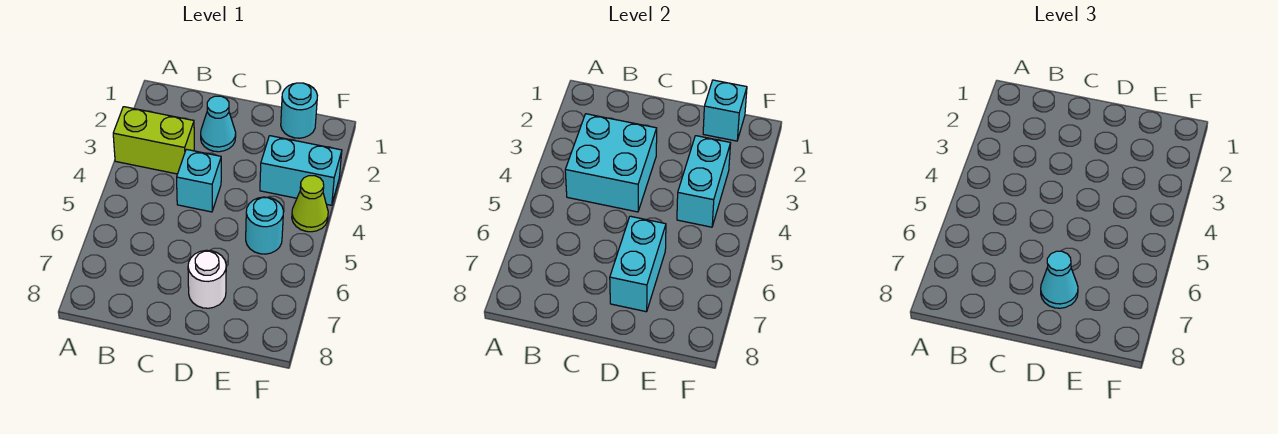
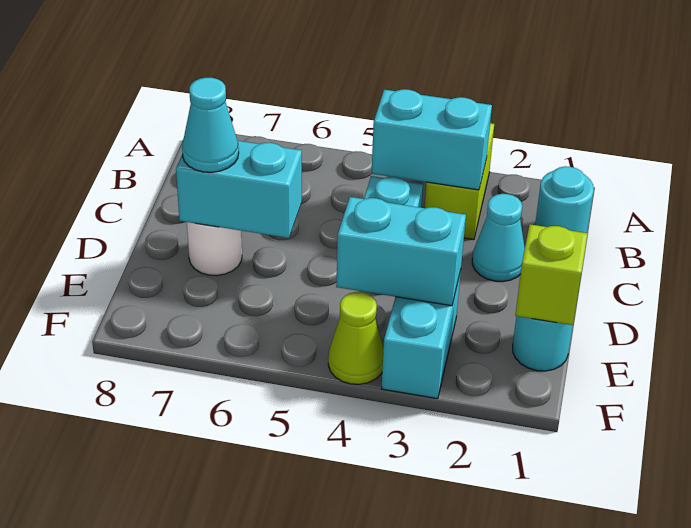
cyan 2x2 brick [565,114,657,212] -> cyan 1x2 brick [372,89,492,190]
cyan 1x1 brick [703,80,747,141] -> lime 1x1 brick [515,224,588,325]
cyan 1x1 round brick [246,197,284,254] -> cyan 1x1 round brick moved to [535,166,594,233]

